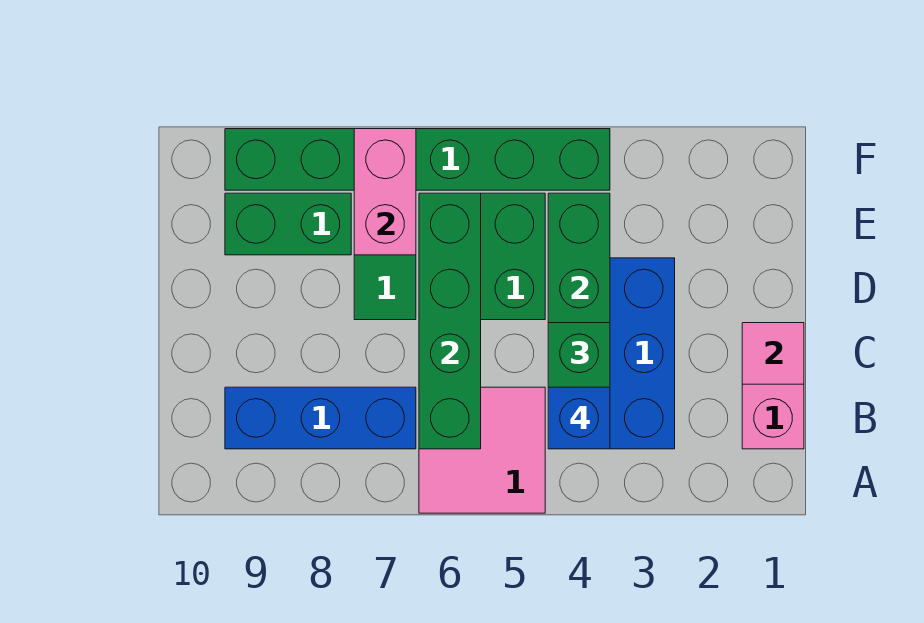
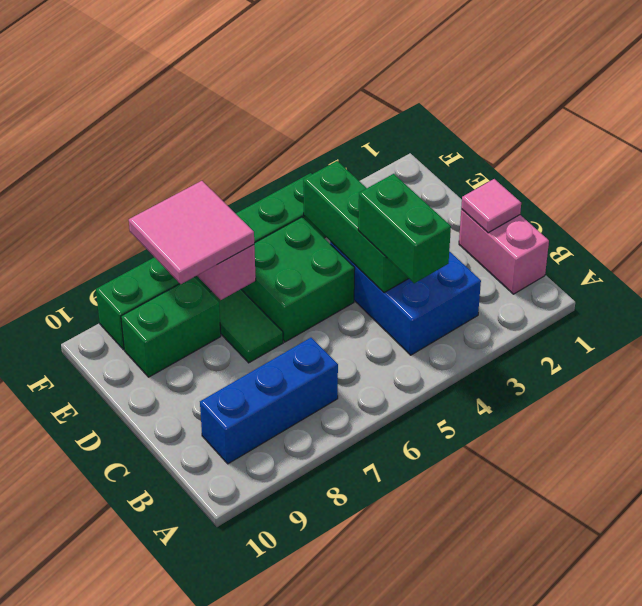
pink 2x2 tile [419,387,545,513] -> pink 2x2 tile moved to [129,181,254,284]
blue 1x1 brick [548,387,610,449] -> none
green 1x4 brick [419,193,481,449] -> none

